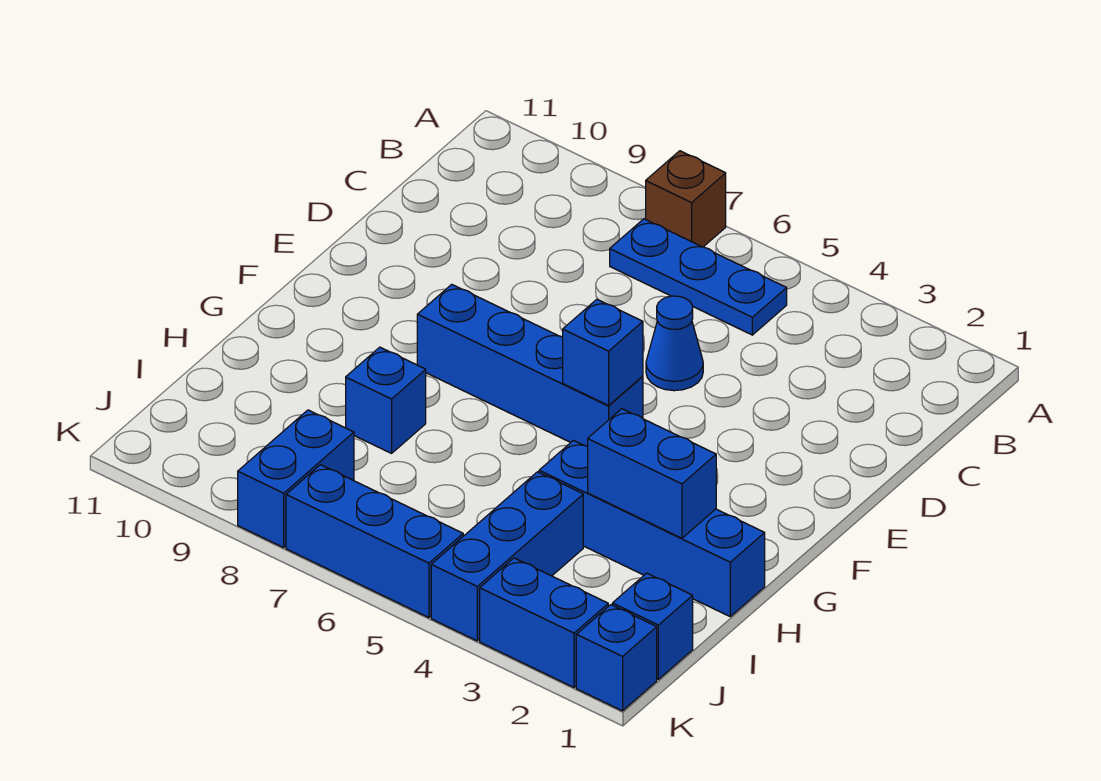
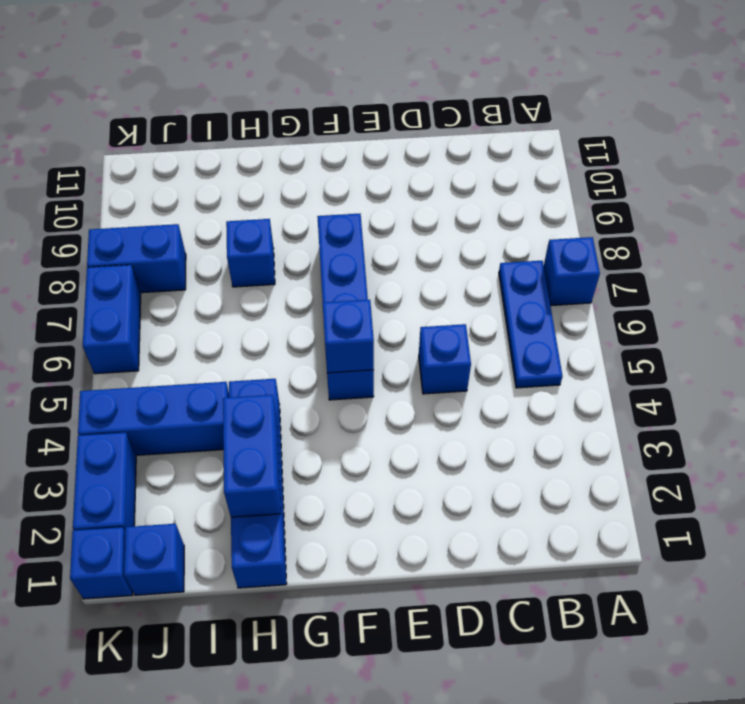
brown 1x1 brick [646,151,726,247] -> blue 1x1 brick [544,237,600,306]
blue 1x1 cone [646,296,703,391] -> blue 1x1 brick [419,324,471,394]
blue 1x3 brick [286,465,463,618] -> blue 1x2 brick [83,265,141,374]

